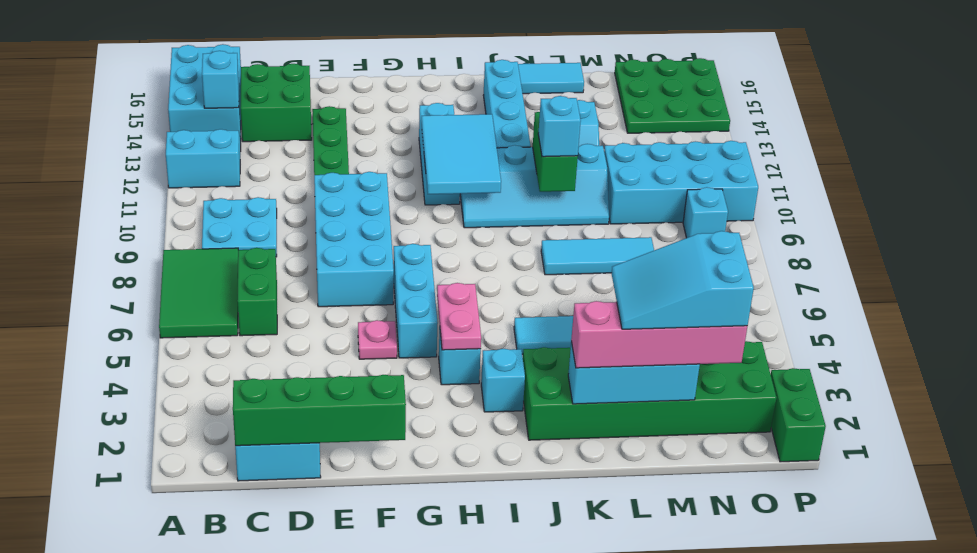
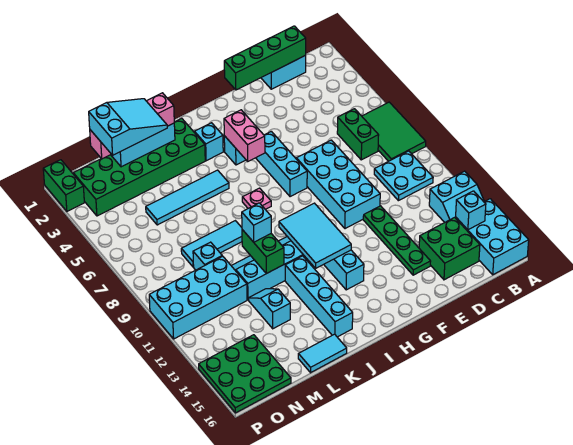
pink 1x1 plate [358,320,397,359] -> pink 1x1 plate moved to [242,188,271,209]
pink 1x2 plate [437,283,481,350] -> pink 1x2 brick [224,110,265,161]
cyan 1x1 brick [683,187,728,238] -> cyan 1x1 brick moved to [193,242,222,270]

